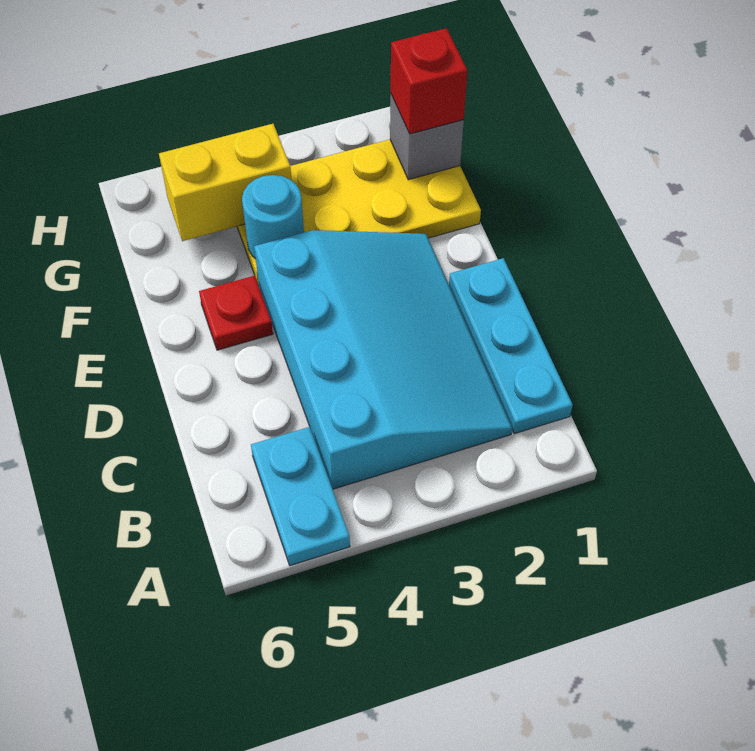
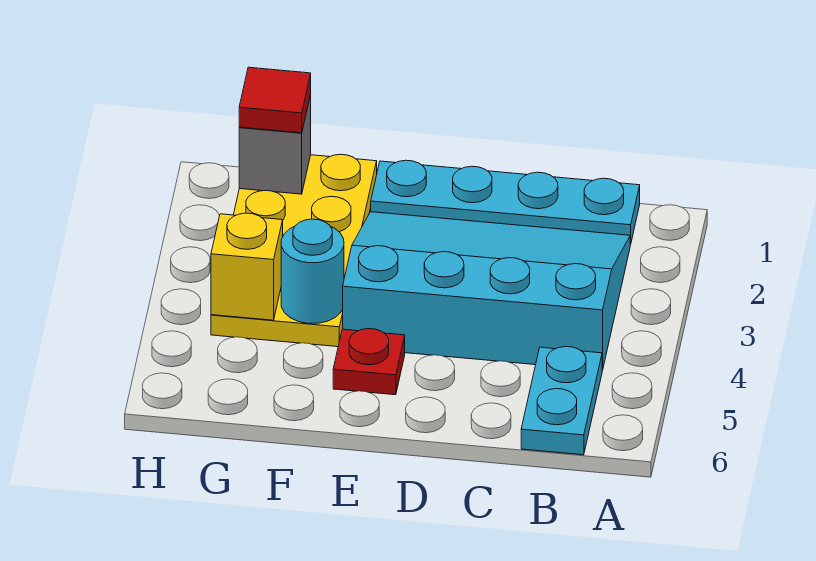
cyan 1x2 plate [251,427,350,566] -> cyan 1x2 plate turned to [521,347,602,455]
cyan 1x3 plate [449,258,573,434] -> cyan 1x4 plate [371,160,640,244]
red 1x1 brick [391,28,468,134] -> red 1x1 tile [239,67,311,133]
yellow 1x2 brick [159,124,292,241] -> yellow 1x1 brick [211,213,283,320]

